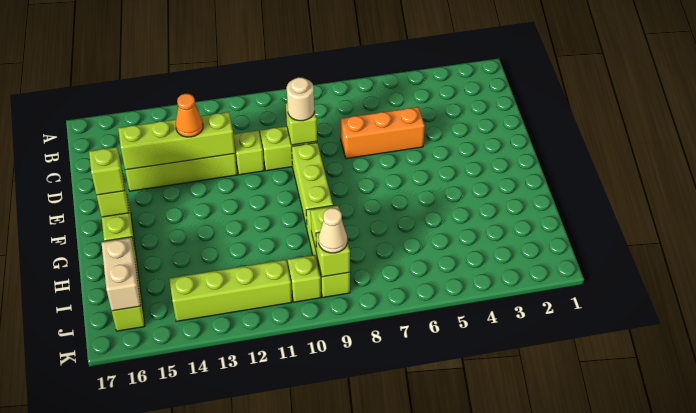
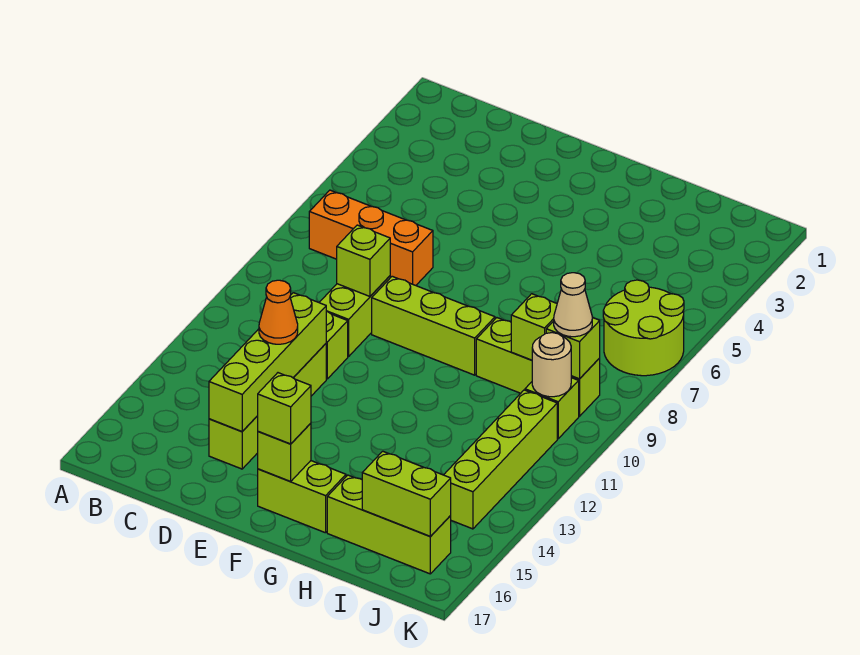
orange 1x3 brick [341,107,425,159] -> orange 1x3 brick turned to [309,190,433,285]
tan 1x1 round brick [287,77,314,121] -> tan 1x1 round brick moved to [532,333,571,397]
tan 1x2 brick [102,238,141,311] -> lime 1x2 brick [362,451,451,537]
none -> lime 2x2 round brick [603,280,684,376]

